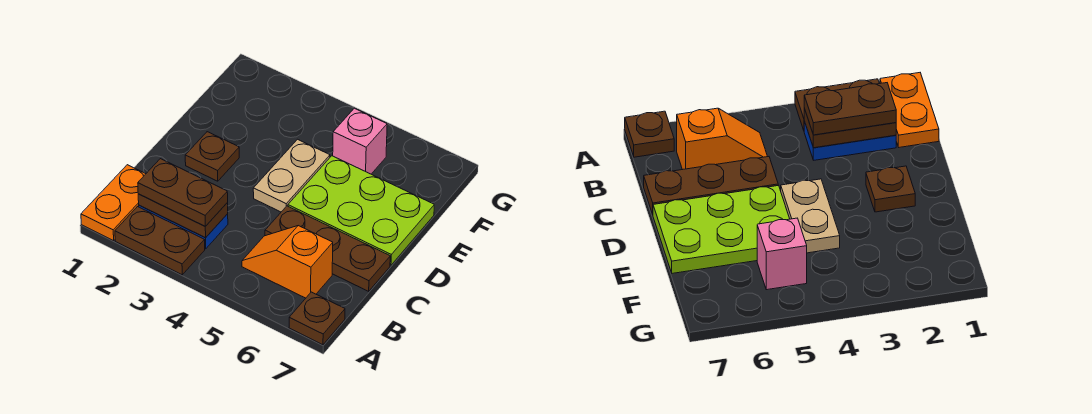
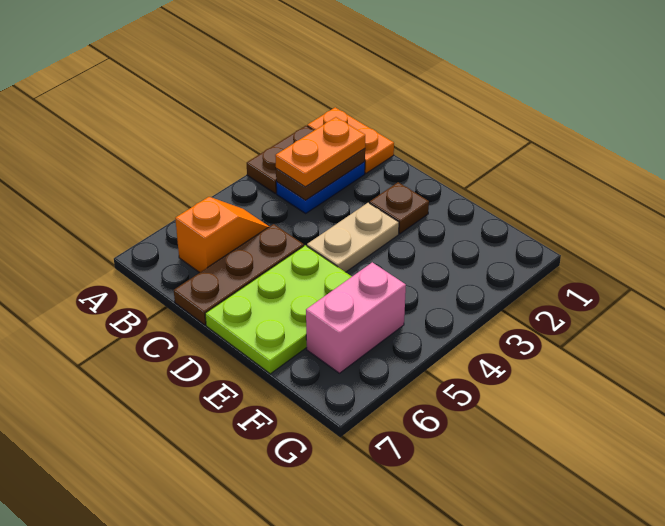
brown 1x1 plate [289,292,345,345] -> none
brown 1x2 plate [138,159,228,226] -> orange 1x2 plate [275,117,365,187]
tan 1x2 plate [253,139,330,212] -> tan 1x2 plate turned to [307,203,399,272]
pink 1x1 brick [333,108,387,174] -> pink 1x2 brick [306,262,406,373]

